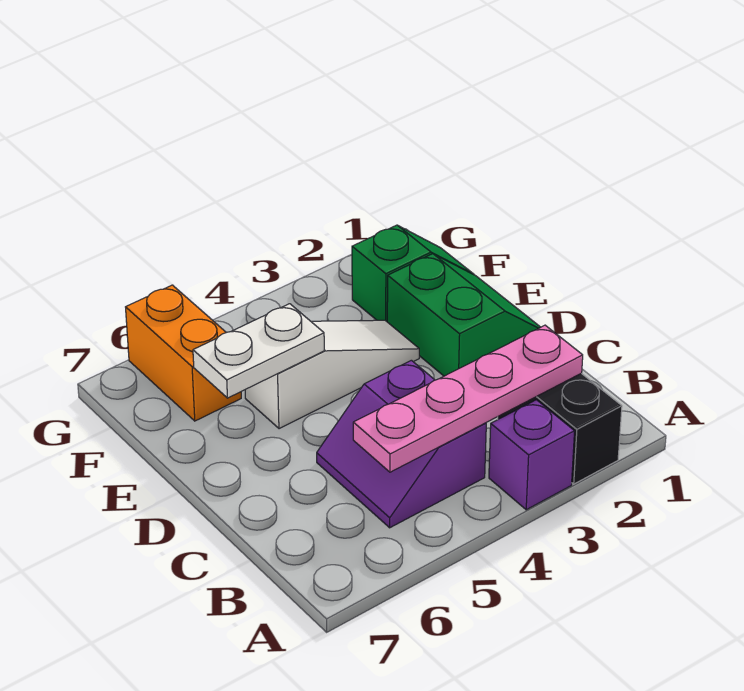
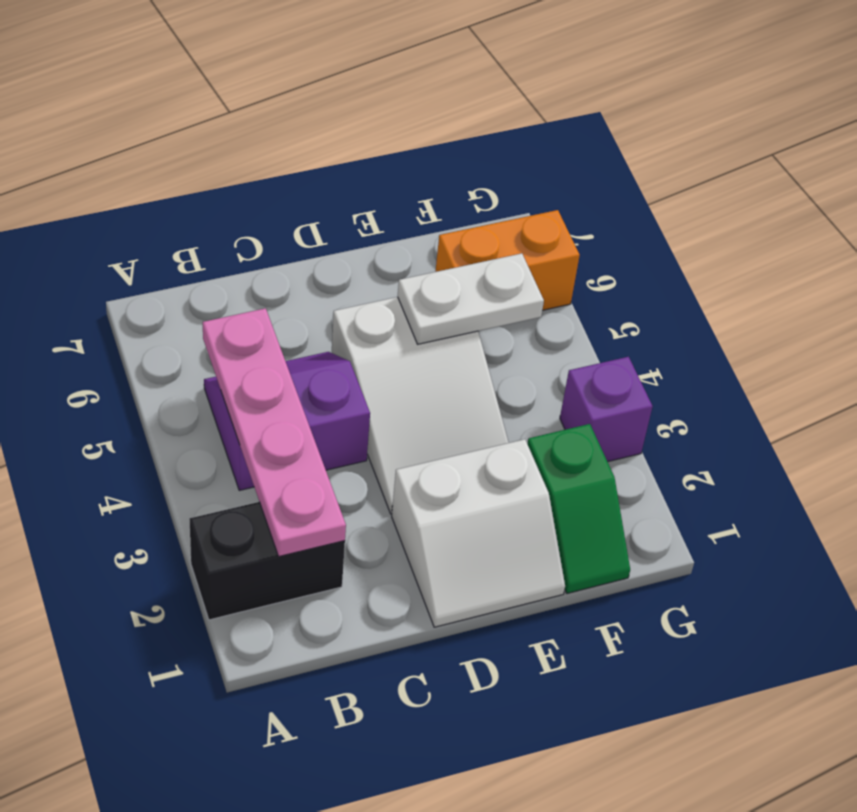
purple 1x1 brick [489,400,575,510] -> purple 1x1 brick moved to [560,357,653,462]
green 2x2 slope [387,254,541,376] -> white 2x2 slope [392,439,565,627]
white 1x3 slope [245,320,419,429] -> white 2x3 slope [332,297,509,514]
white 1x2 plate [193,304,324,398] -> white 1x2 plate turned to [398,253,544,344]

